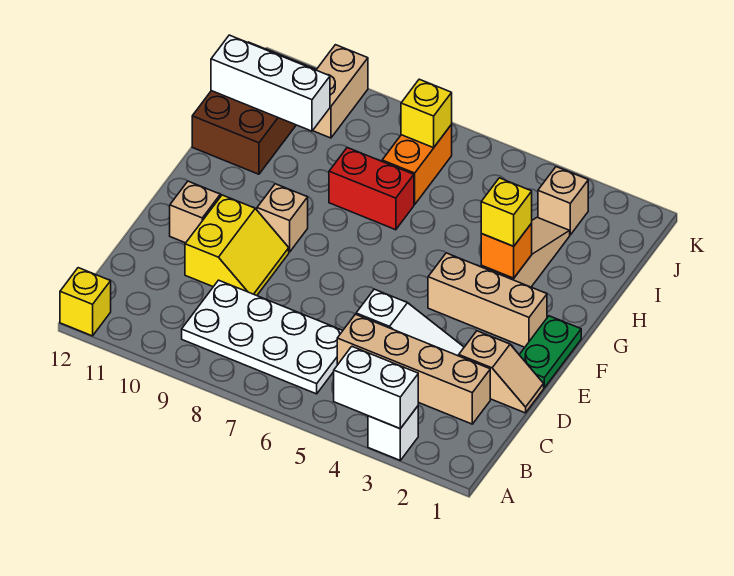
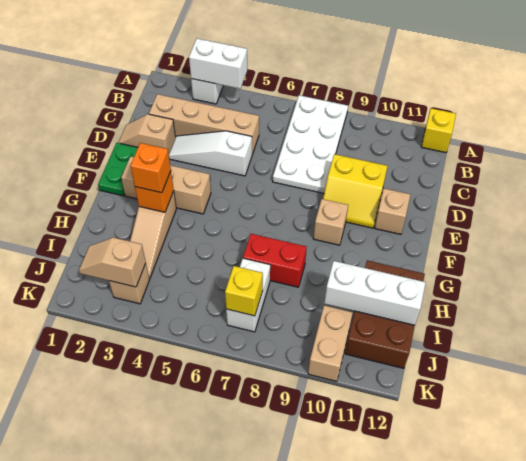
white 2x4 plate [182,280,343,394] -> white 2x4 plate turned to [273,95,348,193]
yellow 2x2 slope [185,195,289,296] -> yellow 2x2 slope turned to [323,154,387,228]
yellow 1x1 brick [481,178,532,246] -> orange 1x1 brick [131,143,171,193]
orange 1x2 brick [382,125,452,205] -> white 1x2 brick [226,259,270,332]
none -> tan 1x2 slope [79,238,146,287]

